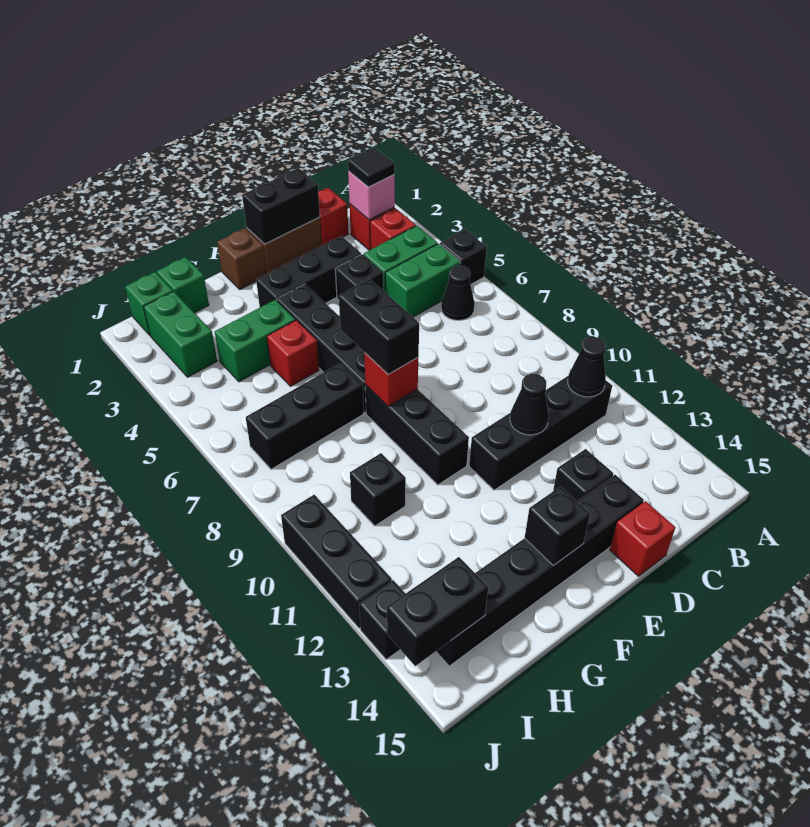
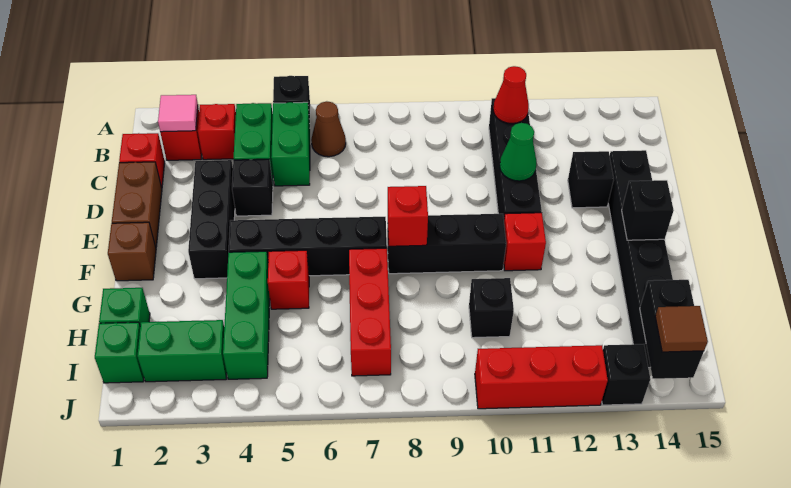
pink 1x1 brick [348,171,395,220] -> pink 1x1 tile [158,95,198,132]
black 1x1 tile [348,147,395,187] -> none
black 1x1 cone [441,265,475,320] -> brown 1x1 cone [311,101,346,157]
black 1x1 cone [568,337,606,397] -> red 1x1 cone [493,66,529,124]
black 1x2 brick [242,168,320,244] -> none
black 1x1 cone [510,374,549,435] -> green 1x1 cone [500,123,537,181]
red 1x1 brick [610,501,675,576] -> red 1x1 brick moved to [504,213,546,271]
black 1x2 brick [339,279,419,374] -> none
green 1x2 brick [215,300,295,382] -> green 1x3 brick [223,251,270,379]
black 1x3 brick [246,363,364,469] -> red 1x3 brick [349,248,391,376]
black 1x3 brick [281,495,392,628] -> red 1x3 brick [475,345,608,409]
none -> brown 1x1 tile [655,306,708,352]

